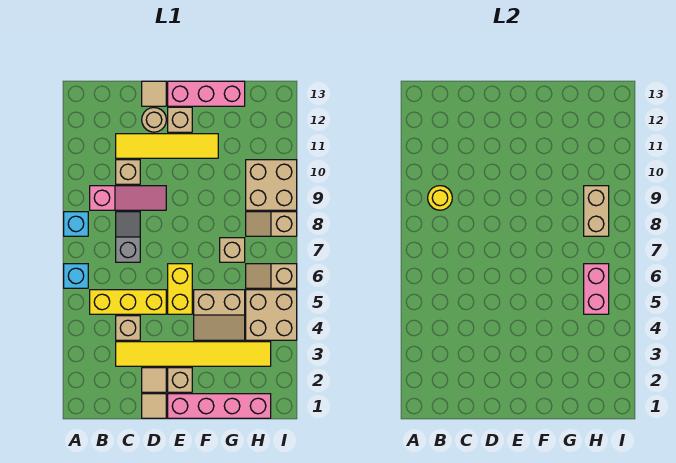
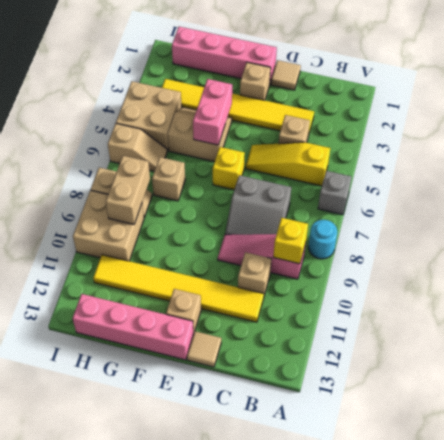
cyan 1x1 brick [64,264,88,288] -> grey 1x1 brick [318,171,351,215]
cyan 1x1 brick [64,212,88,236] -> cyan 1x1 round brick [308,220,337,259]
yellow 1x3 brick [90,290,166,314] -> yellow 1x3 slope [246,142,330,186]
yellow 1x1 round brick [428,186,452,210] -> yellow 1x1 brick [273,218,308,264]
grey 1x2 slope [116,212,140,262] -> grey 2x2 slope [225,175,291,235]
yellow 1x4 tile [116,134,218,158] -> yellow 1x6 tile [93,255,264,322]
tan 1x1 tile [142,368,166,392] -> none
tan 1x1 round brick [142,108,166,132] -> none
yellow 1x2 brick [168,264,192,314] -> yellow 1x1 brick [213,147,245,190]
pink 1x3 brick [168,81,245,106] -> pink 1x4 brick [72,294,194,360]
pink 1x2 brick [584,264,609,314] -> pink 1x2 brick moved to [193,79,232,145]

